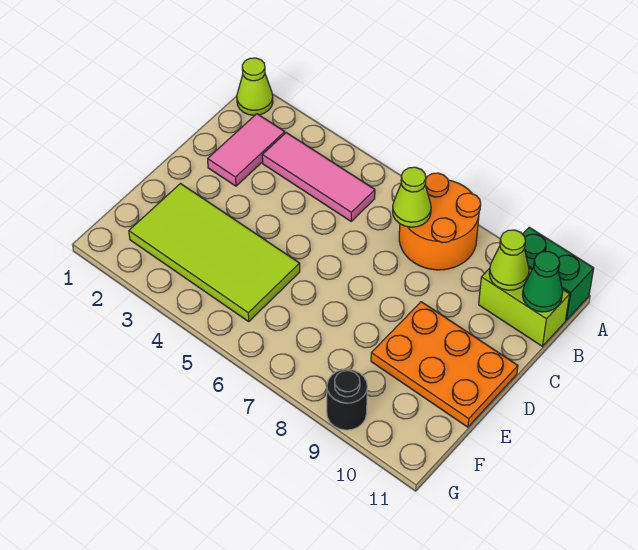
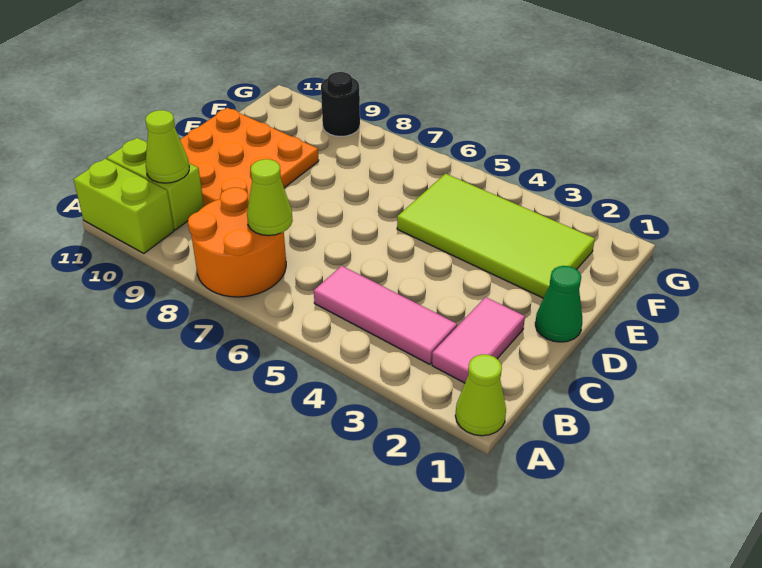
green 1x2 brick [523,227,594,320] -> lime 1x2 brick [74,159,174,253]
green 1x1 cone [522,251,563,312] -> green 1x1 cone moved to [535,266,582,342]
orange 2x3 plate [371,302,518,427] -> orange 3x3 plate [180,108,319,206]

